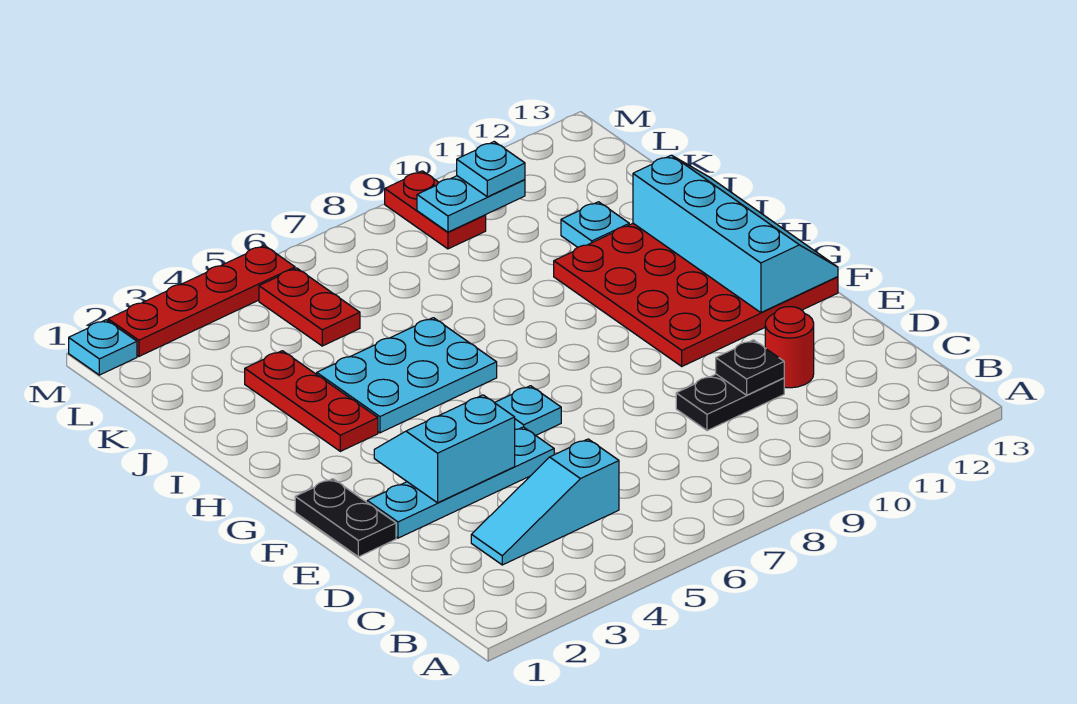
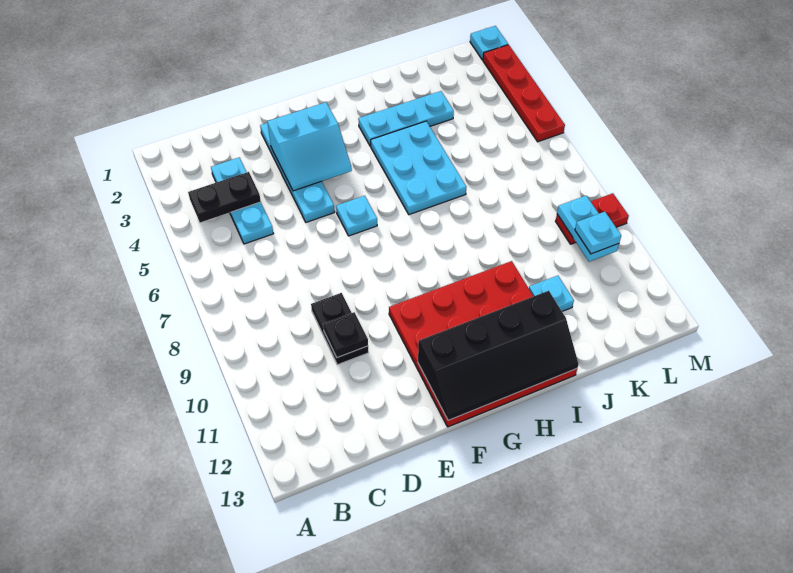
cyan 1x3 slope [471,439,619,565] -> cyan 1x3 plate [211,157,273,244]
red 1x1 round brick [765,307,814,388] -> none
black 1x2 plate [295,479,396,557] -> black 1x2 plate moved to [188,172,261,223]
cyan 2x2 slope [374,395,515,503] -> cyan 2x2 slope turned to [267,102,352,191]
cyan 2x4 slope [633,155,838,313] -> black 2x4 slope [418,291,578,420]
red 1x3 plate [245,351,378,451] -> cyan 1x3 plate [358,91,454,146]
red 1x2 plate [259,268,360,346] -> none

